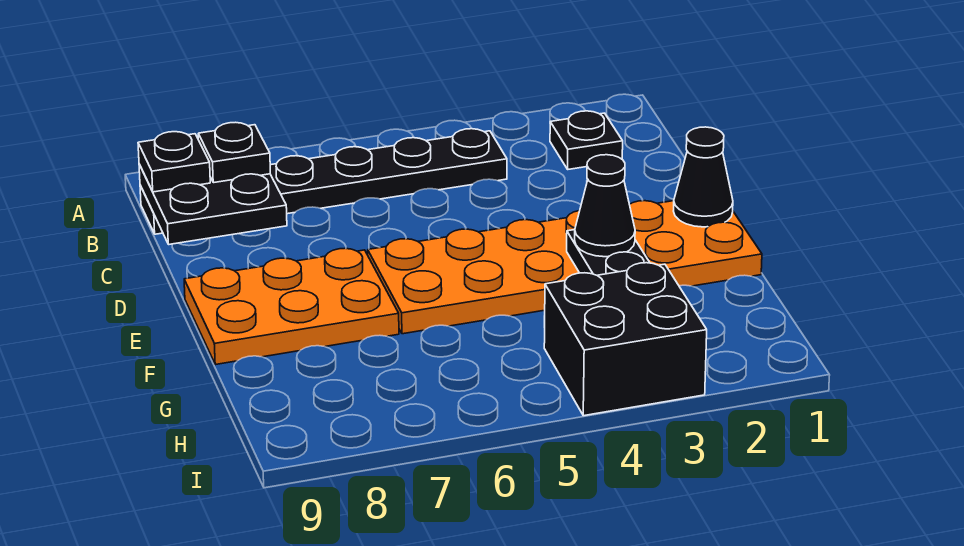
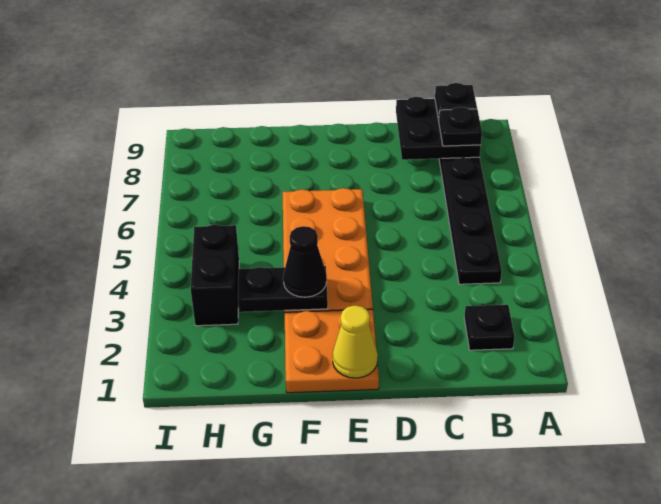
black 1x1 cone [674,127,733,227] -> yellow 1x1 cone [333,305,378,378]
orange 2x3 plate [184,248,399,365] -> none
black 2x2 brick [544,263,707,416] -> black 1x2 brick [191,225,239,326]

